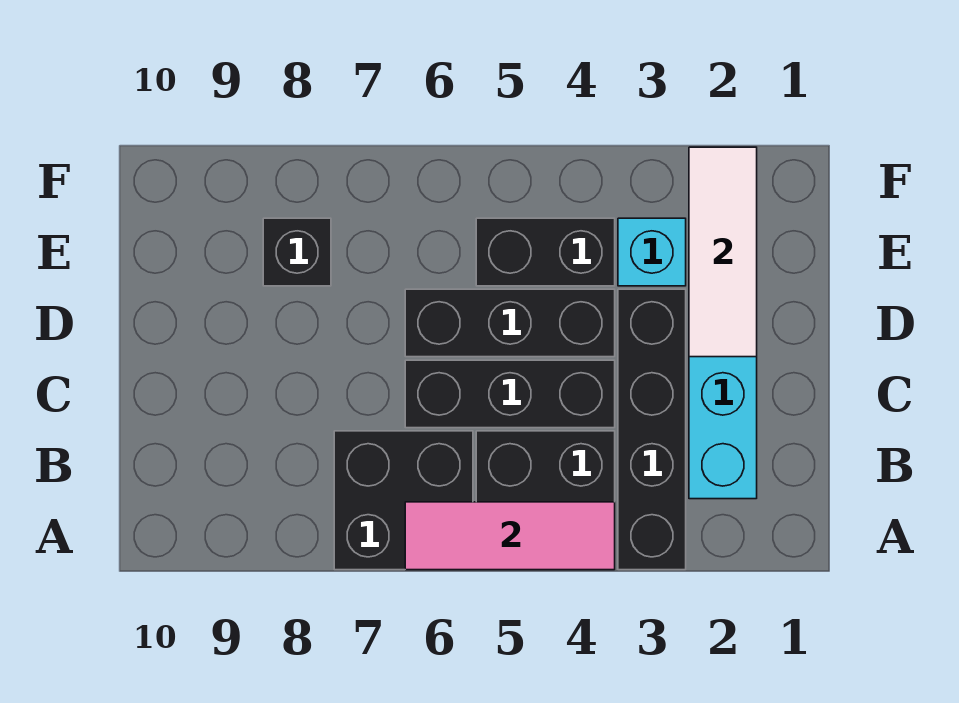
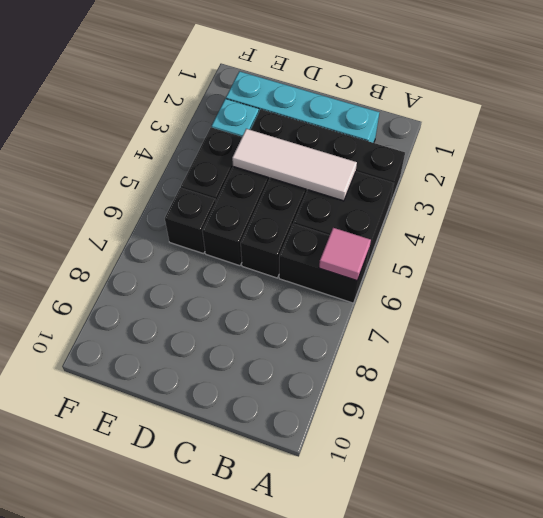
pink 1x3 tile [405,502,615,570] -> pink 1x1 tile [319,228,371,281]
black 2x2 brick [334,431,473,570] -> black 1x2 brick [279,224,369,303]
white 1x3 tile [689,147,757,357] -> white 1x3 tile moved to [232,129,357,201]
black 1x1 brick [263,218,331,286] -> black 1x1 brick moved to [165,188,216,254]

